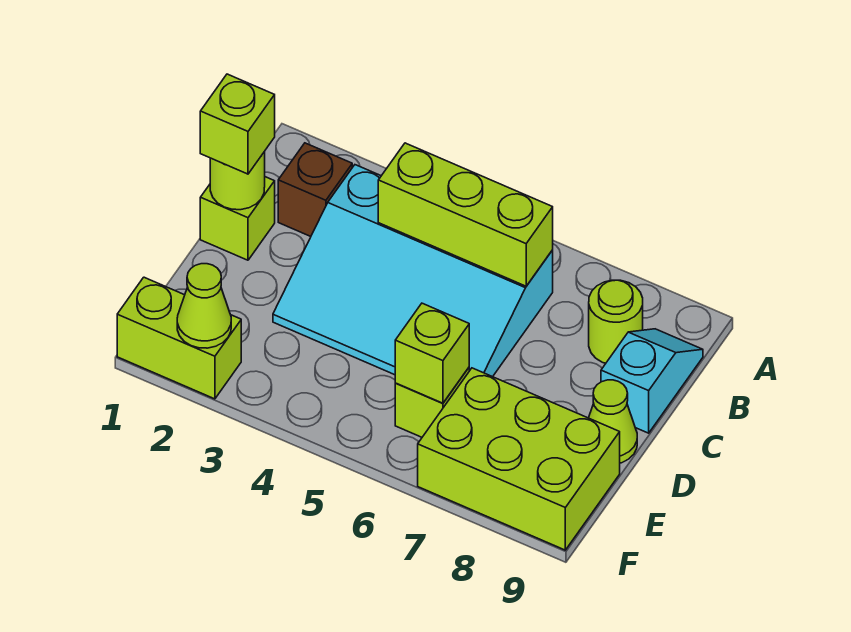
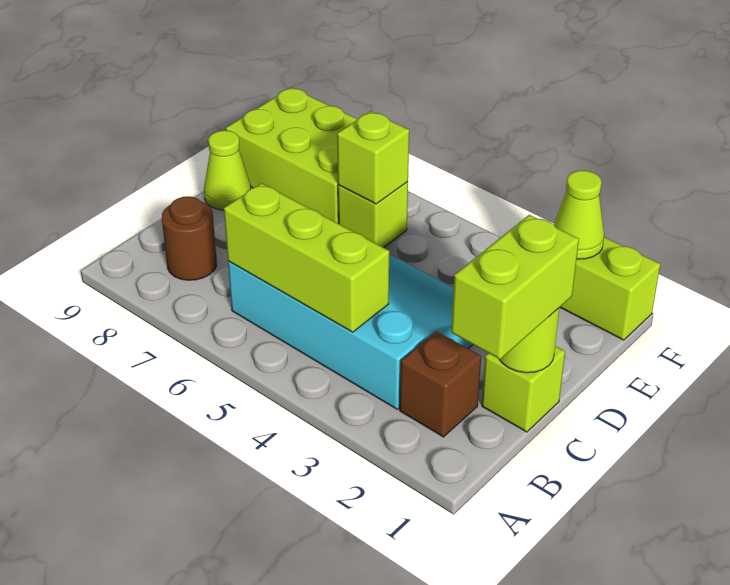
lime 1x1 round brick [589,280,643,363] -> brown 1x1 round brick [162,196,217,280]
cyan 1x2 slope [601,329,703,433] -> none
lime 1x1 brick [200,74,275,174] -> lime 1x2 brick [451,215,579,359]

